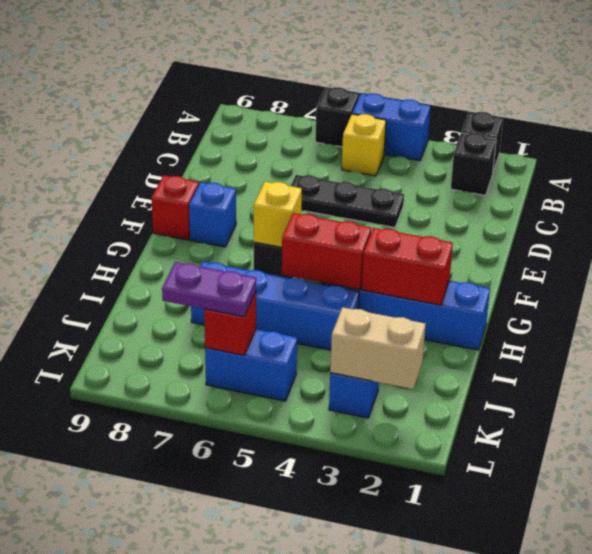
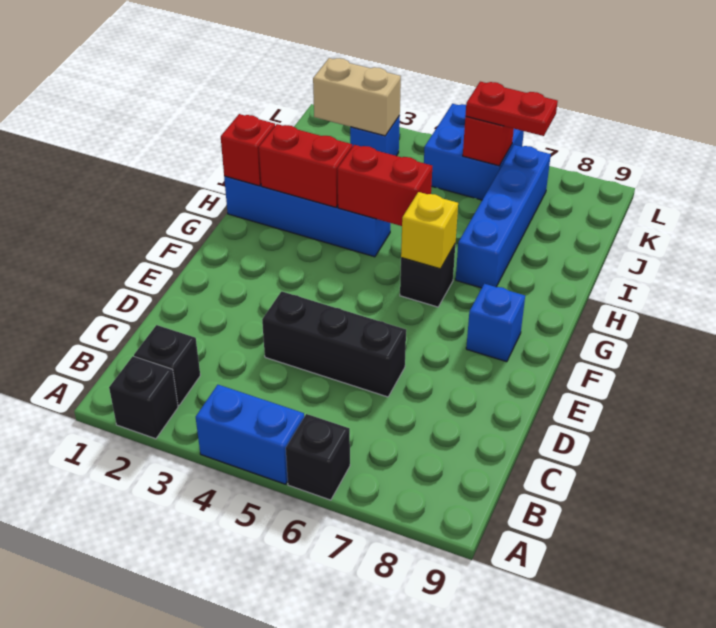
yellow 1x1 brick [342,114,386,176] -> none
black 1x3 plate [291,175,404,228] -> black 1x3 brick [262,291,406,397]
red 1x1 brick [152,175,199,240] -> red 1x1 brick moved to [221,114,275,186]
blue 1x4 brick [191,261,359,350] -> blue 1x4 brick turned to [456,145,551,288]
blue 1x2 brick [205,329,297,401] -> blue 2x2 brick [424,104,524,200]
purple 1x2 plate [162,262,256,317] -> red 1x2 plate [465,82,558,136]

